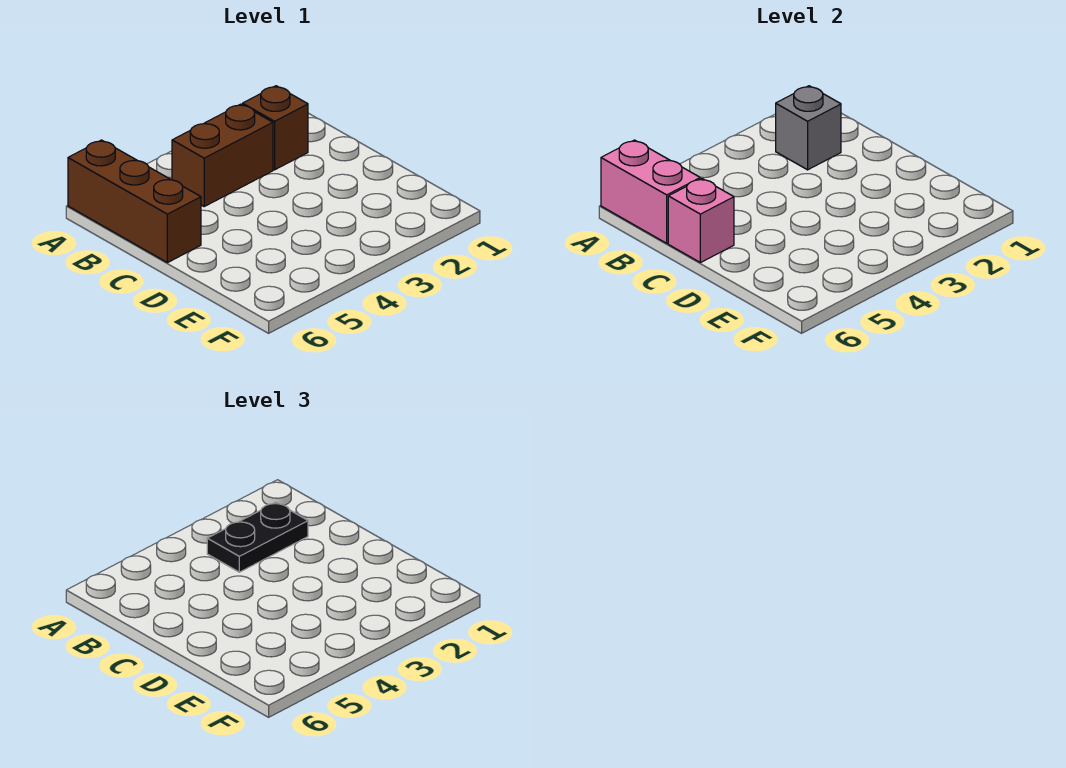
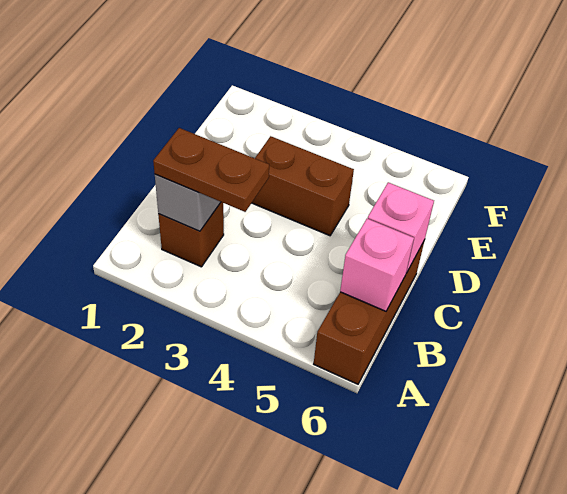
pink 1x2 brick [601,140,700,243] -> pink 1x1 brick [340,218,414,311]
black 1x2 plate [207,503,308,572] -> brown 1x2 plate [153,128,269,212]
brown 1x2 brick [172,104,273,206] -> brown 1x2 brick moved to [252,136,354,236]

